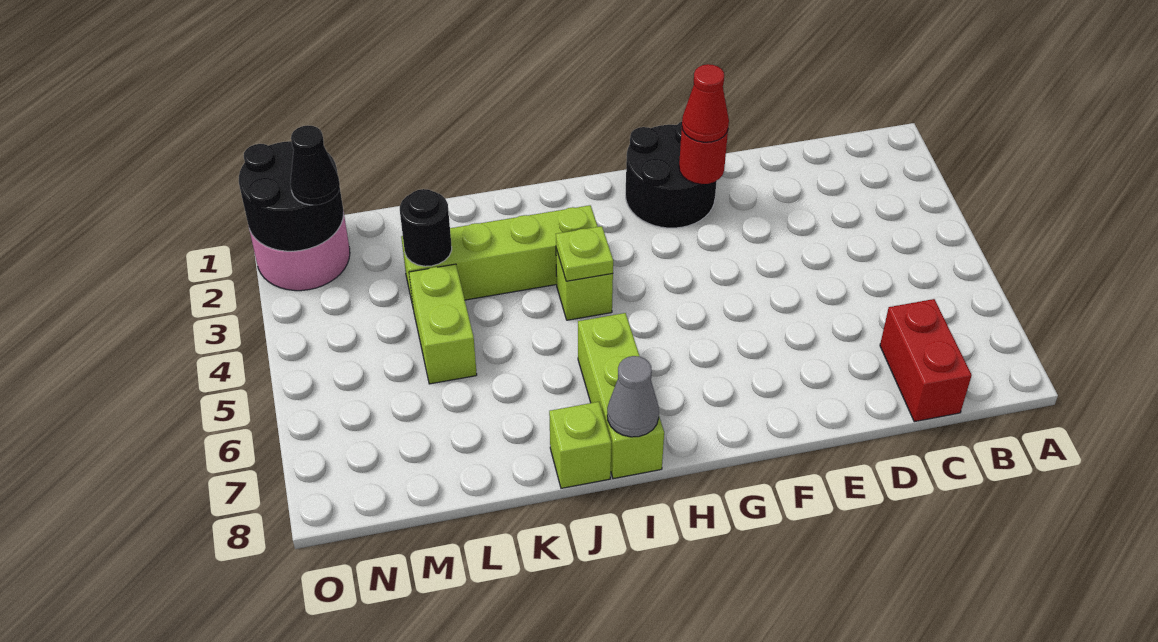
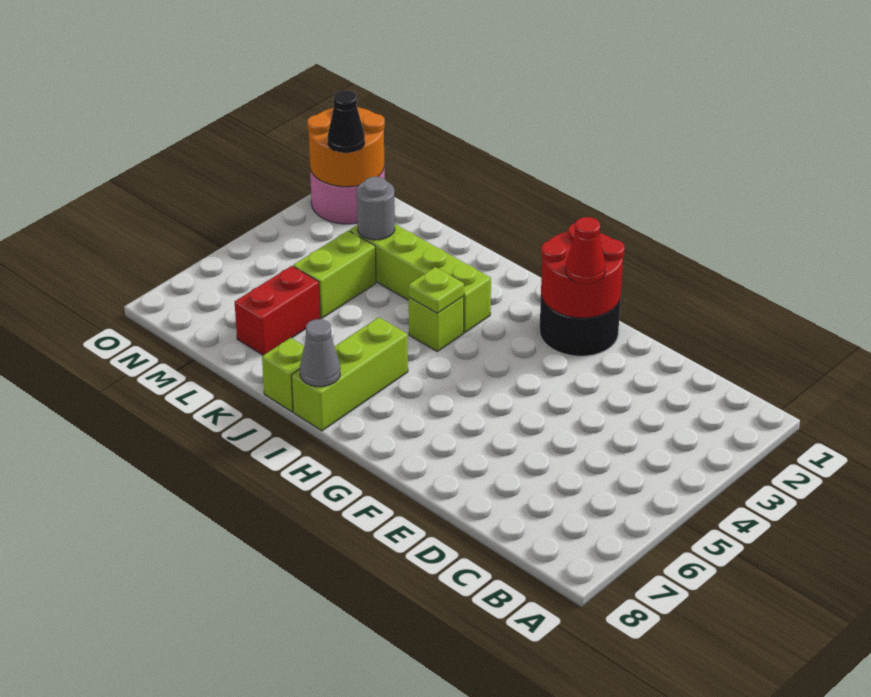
red 1x2 brick [880,299,972,422] -> red 1x2 brick moved to [235,266,320,355]
red 1x1 round brick [679,129,728,184] -> red 2x2 round brick [541,223,625,318]
black 1x1 round brick [400,189,452,266] -> grey 1x1 round brick [357,177,395,240]
black 2x2 round brick [239,141,344,251] -> orange 2x2 round brick [307,107,385,187]

